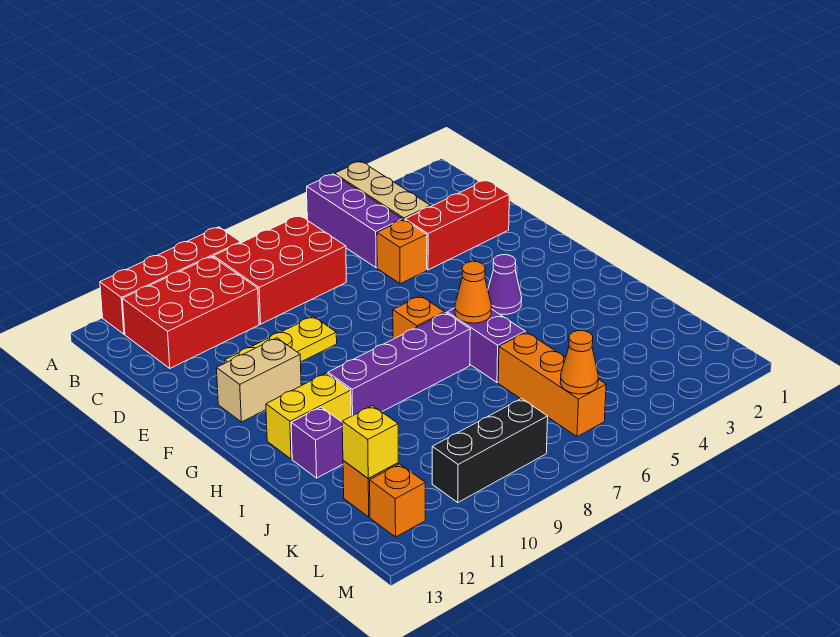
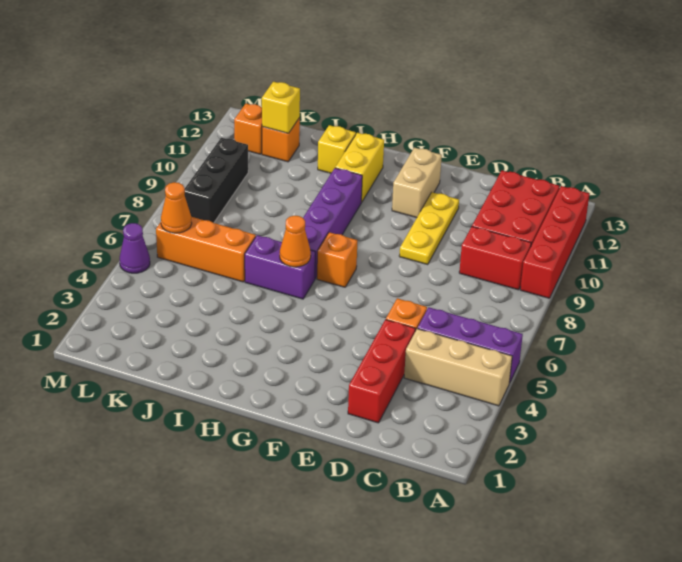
red 2x3 brick [214,215,346,324] -> red 1x2 brick [459,227,531,290]
purple 1x1 cone [488,255,522,314] -> purple 1x1 cone moved to [120,223,150,273]
purple 1x1 brick [291,407,343,478] -> yellow 1x1 brick [318,125,356,173]

